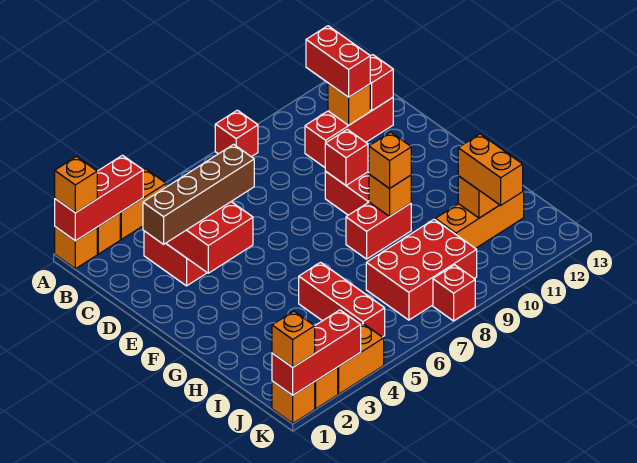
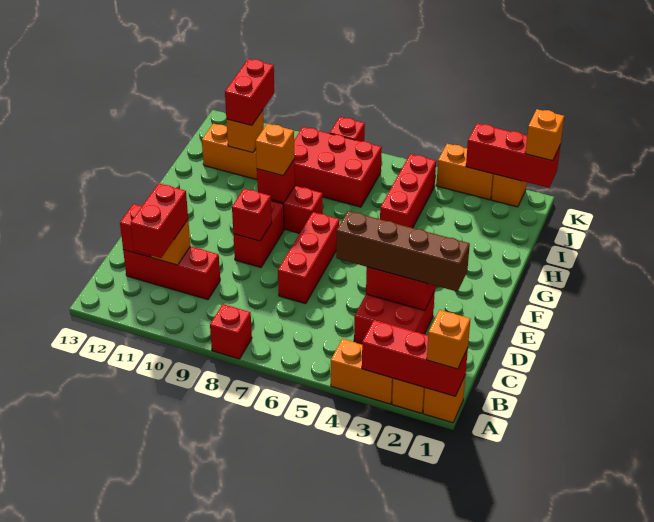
none -> red 1x3 brick [278,212,339,304]
orange 1x1 brick [369,174,411,216] -> red 1x1 brick [257,159,295,203]
orange 1x2 brick [458,134,523,205] -> red 1x2 brick [225,59,274,125]
orange 1x1 brick [272,381,315,423] -> none

